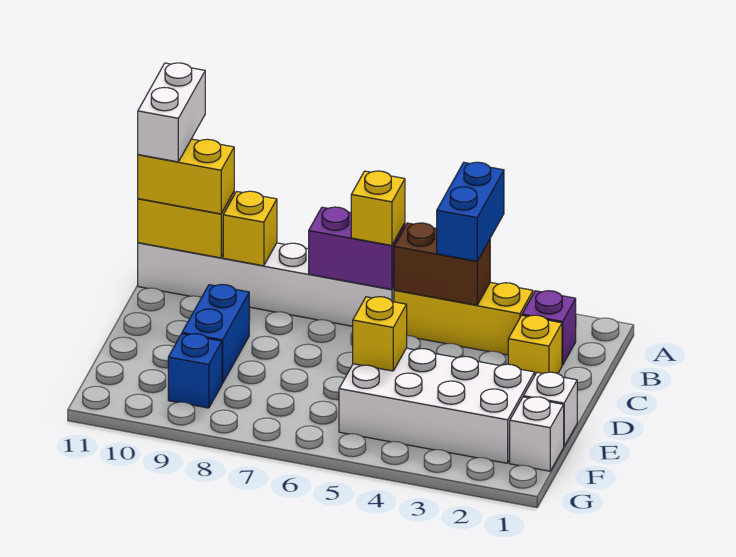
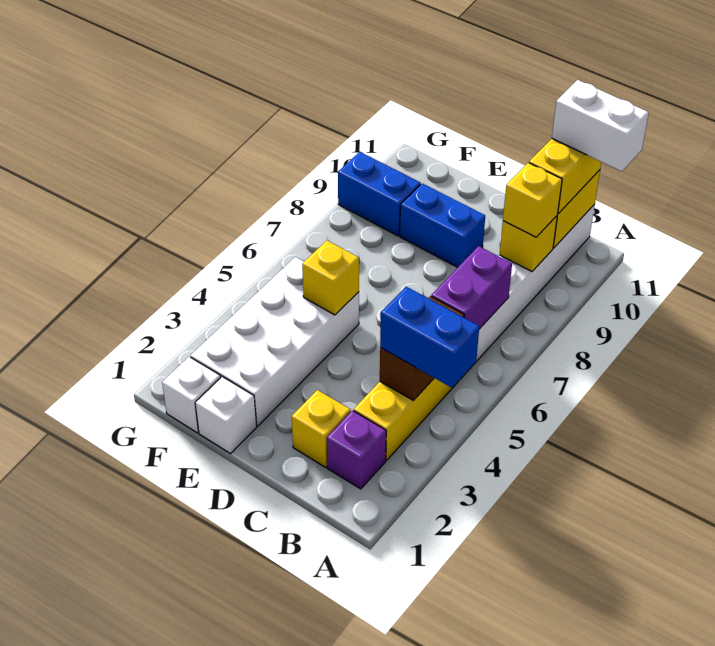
yellow 1x1 brick [351,171,405,245] -> yellow 1x1 brick moved to [503,163,562,237]
blue 1x1 brick [168,334,222,408] -> blue 1x2 brick [338,152,421,236]

